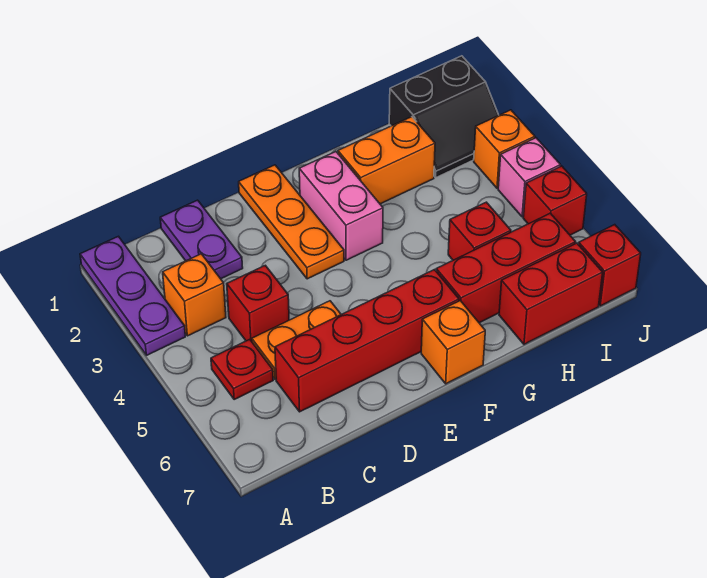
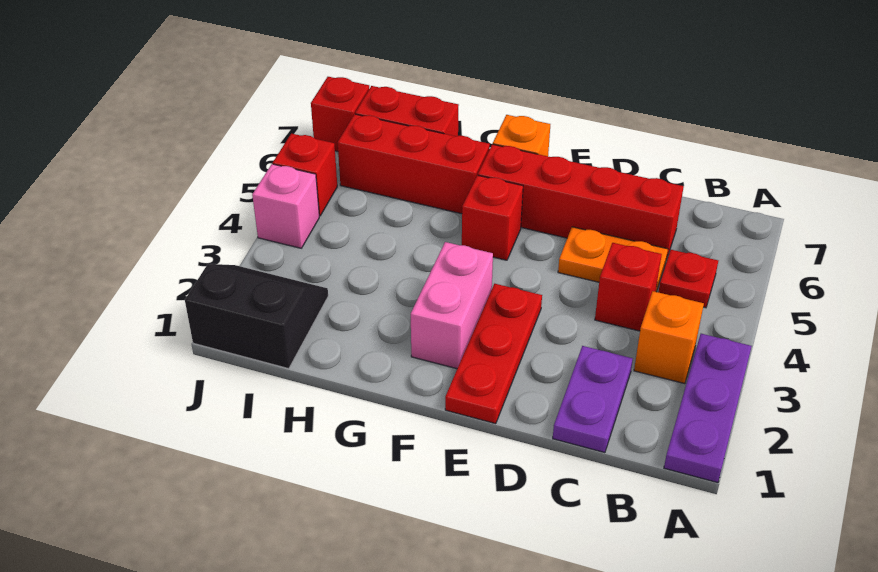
orange 1x3 plate [239,165,344,279] -> red 1x3 plate [445,284,542,424]
orange 1x2 brick [338,117,435,204] -> none
red 1x1 brick [448,202,511,260] -> red 1x1 brick moved to [462,175,523,260]
orange 1x1 brick [474,110,535,188] -> none

